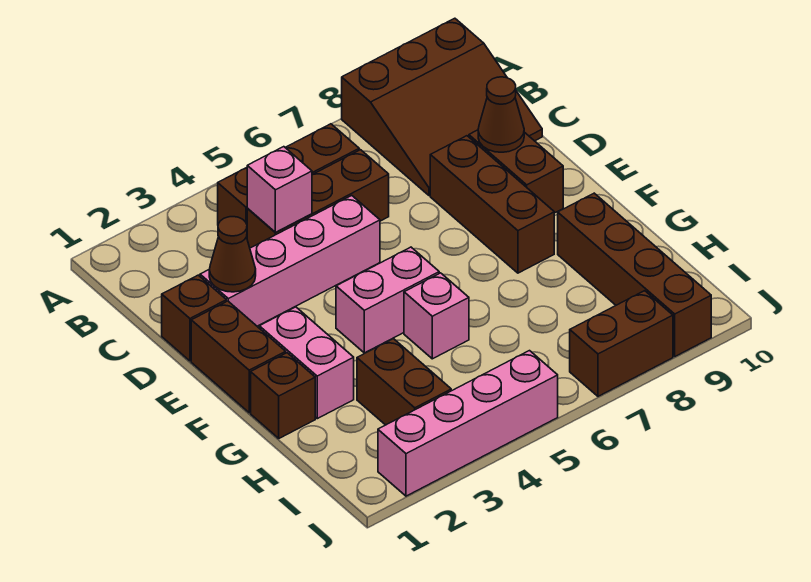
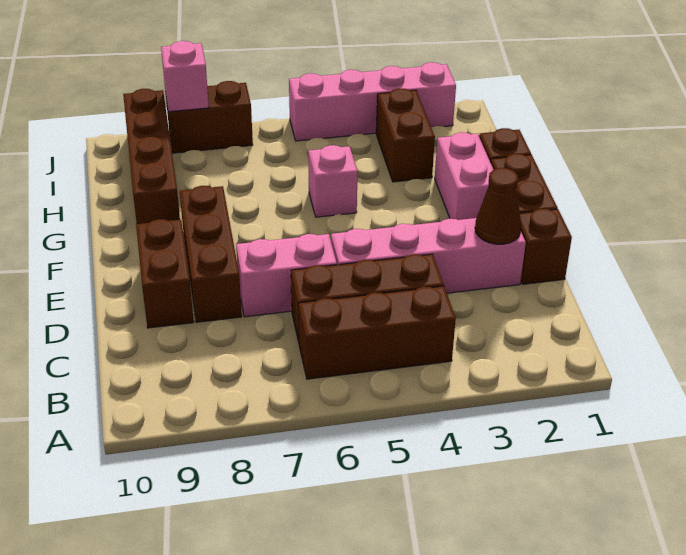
brown 3x3 slope [342,18,542,196] -> none
pink 1x1 brick [247,147,312,233] -> pink 1x1 brick moved to [161,41,209,112]
brown 1x1 cone [478,77,524,152] -> none
pink 1x2 brick [336,247,439,353] -> pink 1x2 brick moved to [236,234,337,317]

